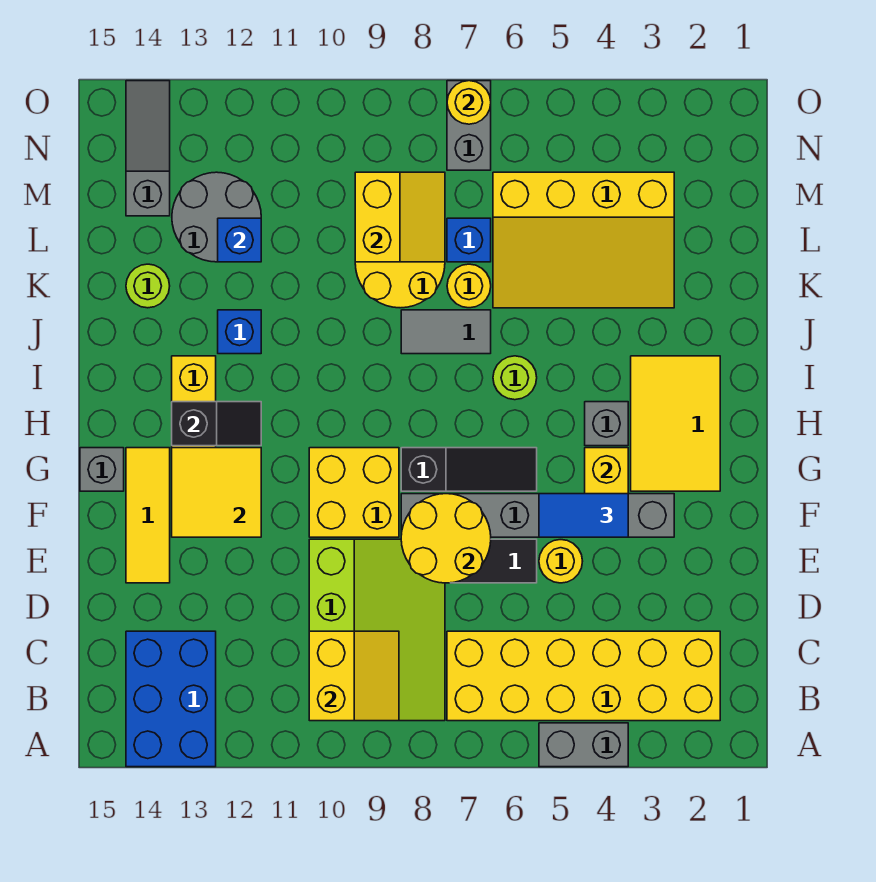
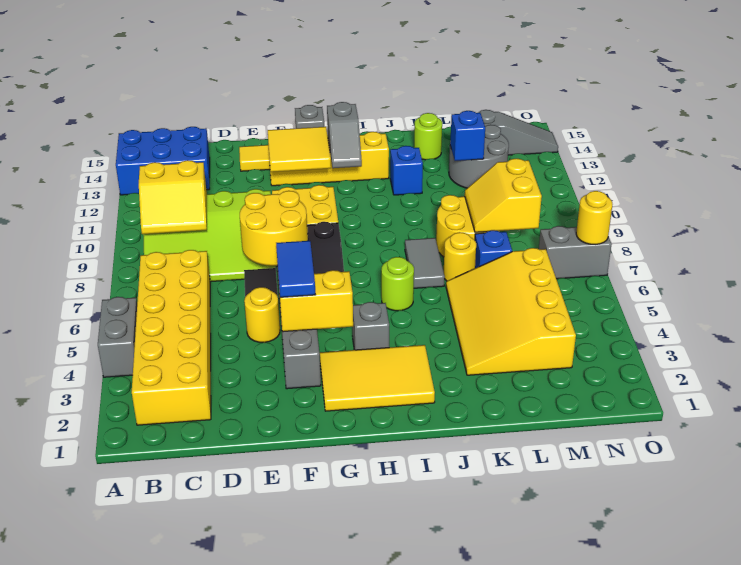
black 1x2 slope [172,402,261,446] -> grey 1x2 slope [327,102,362,168]
yellow 2x2 slope [355,172,445,262] -> yellow 2x2 slope turned to [465,159,542,232]

